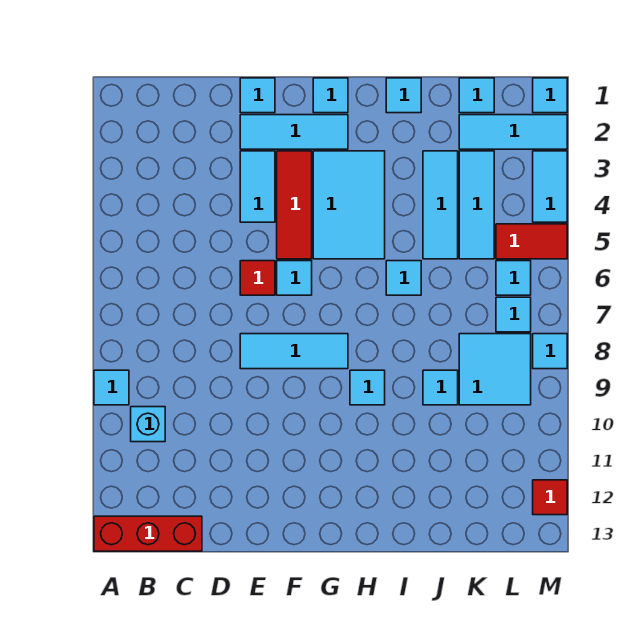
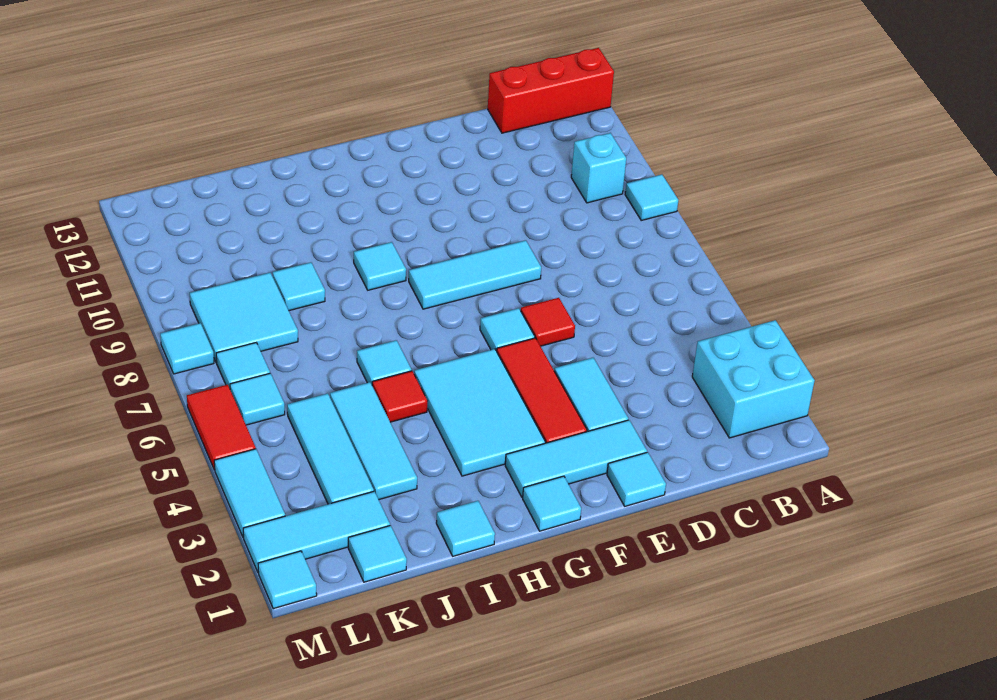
none -> cyan 2x2 brick [692,320,815,438]
red 1x2 tile [496,224,567,259] -> red 1x2 tile turned to [187,385,256,470]
red 1x1 tile [533,480,567,515] -> red 1x1 tile moved to [372,371,427,422]

